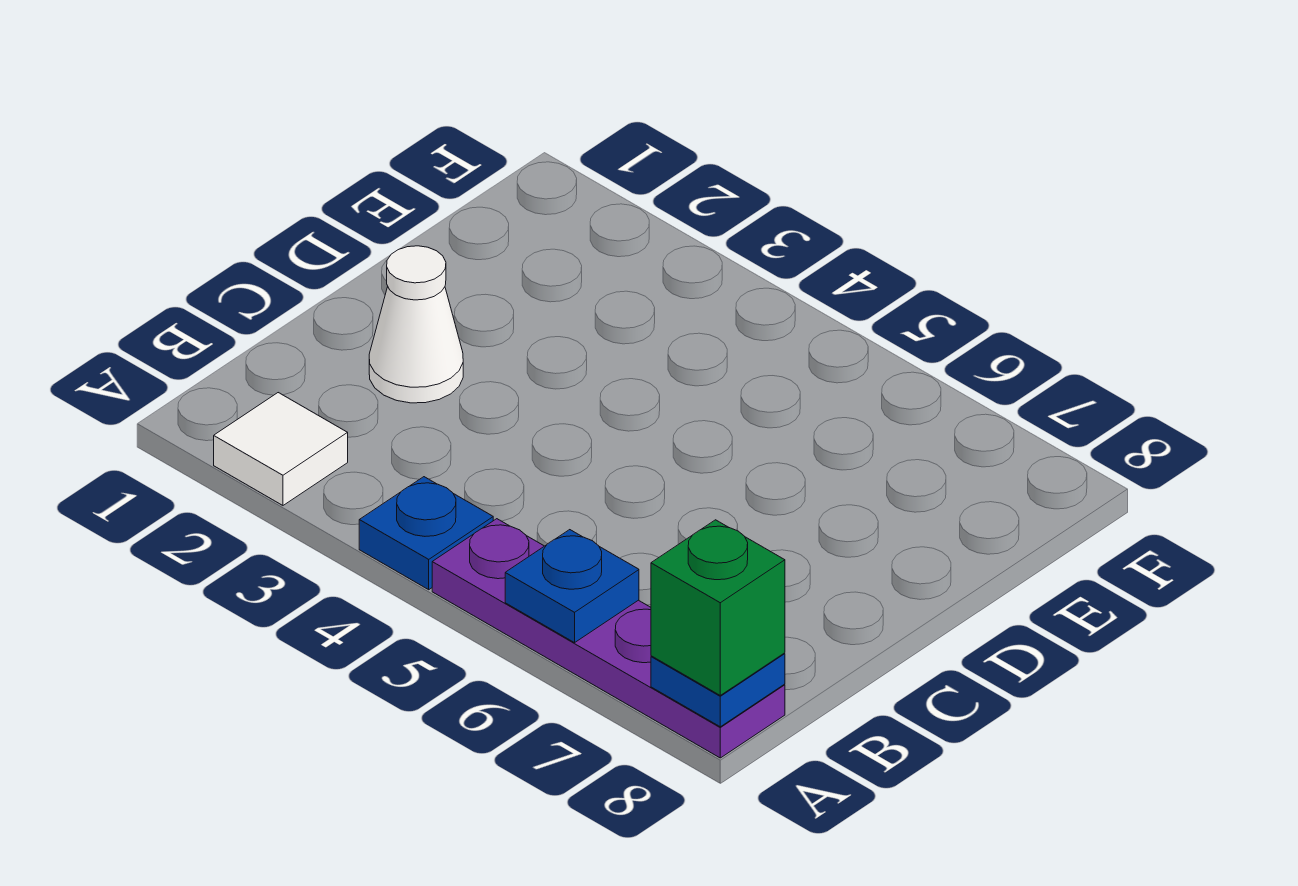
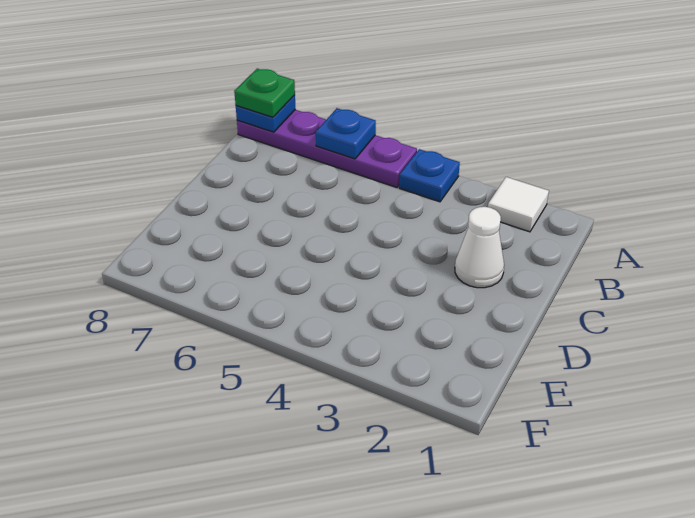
green 1x1 brick [651,520,785,695] -> green 1x1 plate [234,69,295,117]

